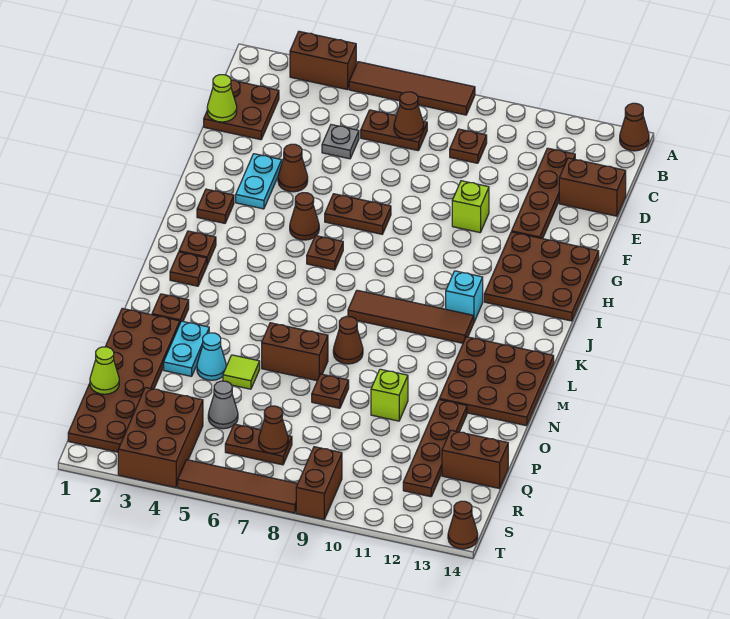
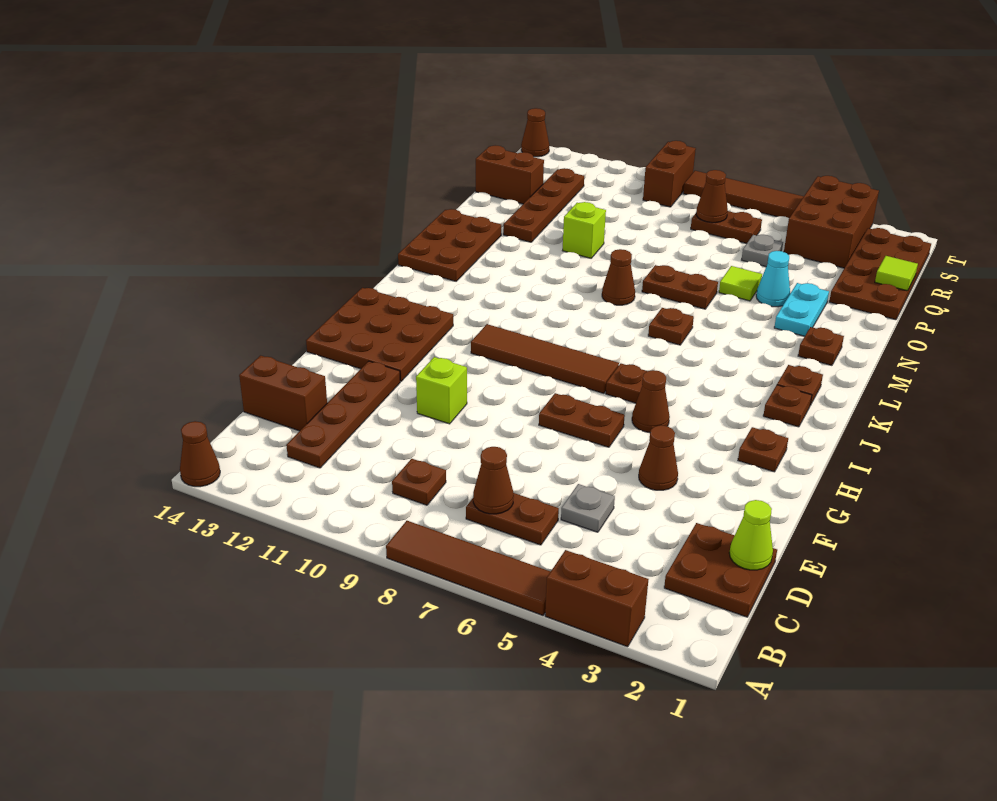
cyan 1x2 plate [236,154,282,209] -> none
cyan 1x1 brick [446,271,483,322] -> none
brown 1x4 tile [348,290,474,343] -> brown 1x4 tile moved to [471,324,619,393]
brown 3x3 plate [439,337,554,426] -> brown 2x3 plate [398,209,501,281]
brown 2x6 plate [68,308,180,452] -> brown 2x4 plate [829,228,931,320]
brown 1x2 brick [262,323,328,381] -> brown 1x2 plate [642,265,718,309]
brown 1x1 plate [312,374,349,408] -> brown 1x1 plate moved to [648,308,694,345]
lime 1x1 cone [90,347,119,394] -> lime 1x1 tile [875,256,918,291]
grey 1x1 cone [208,381,238,429] -> grey 1x1 plate [742,235,783,267]

